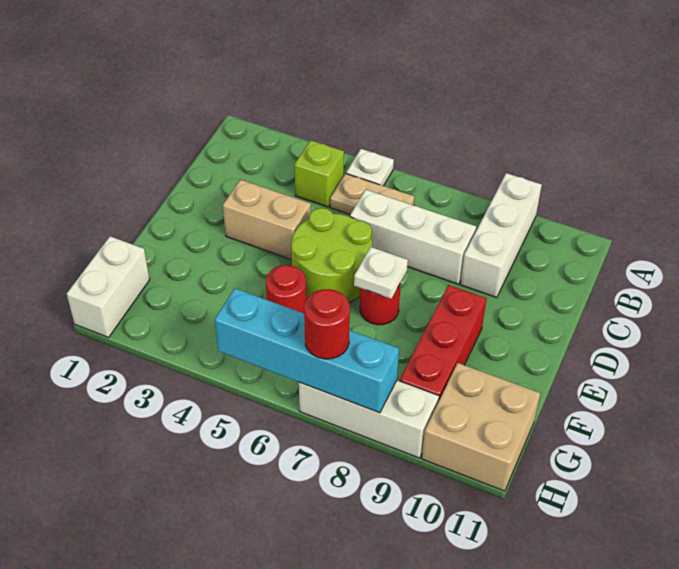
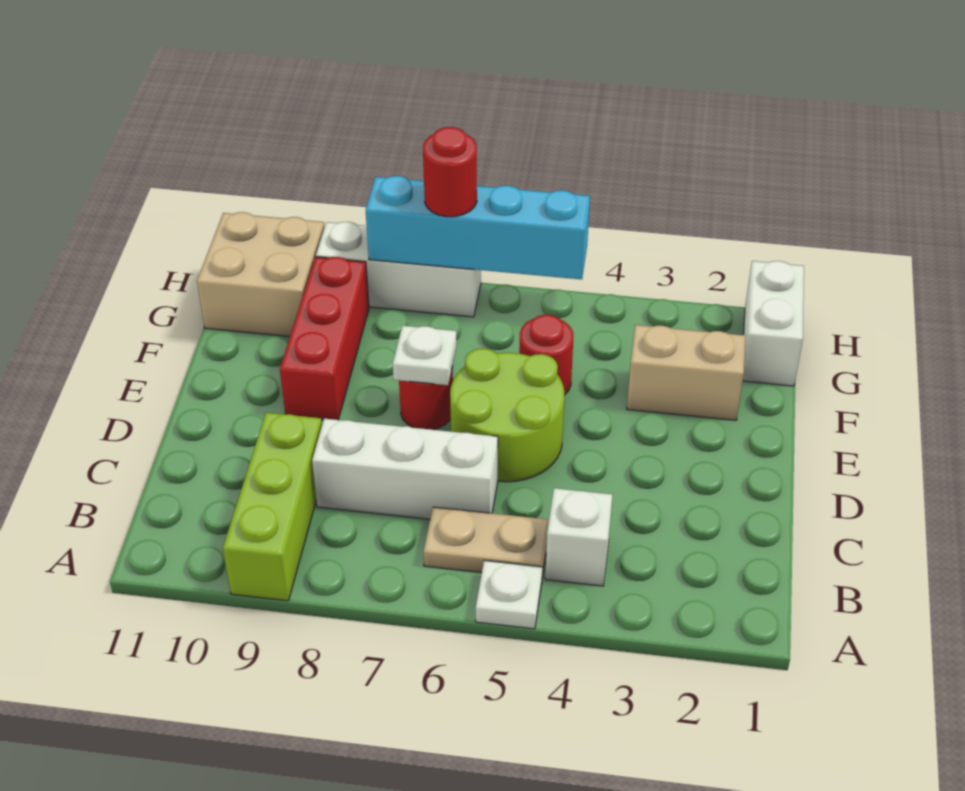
white 1x3 brick [461,173,542,298] -> lime 1x3 brick [223,413,322,601]
lime 1x1 brick [294,140,344,207] -> white 1x1 brick [545,488,612,586]
tan 1x2 brick [223,179,311,260] -> tan 1x2 brick moved to [627,325,746,420]

